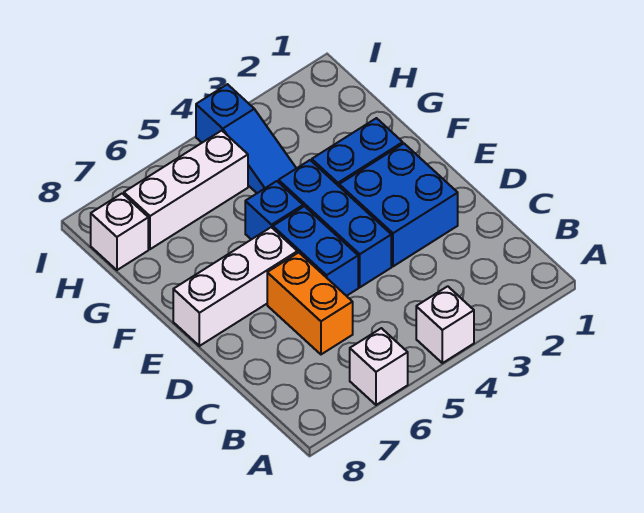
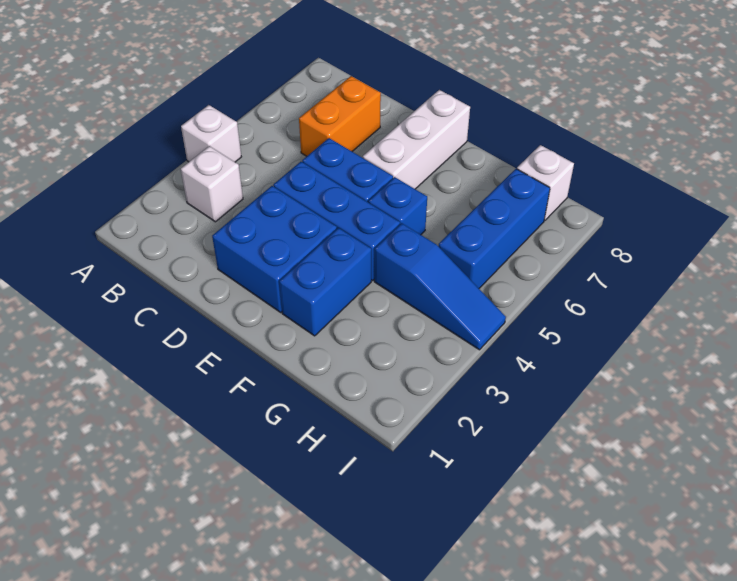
white 1x1 brick [350,328,408,405] -> white 1x1 brick moved to [181,146,243,222]
orange 1x2 brick [267,252,353,354] -> orange 1x2 brick turned to [299,76,381,156]
blue 1x3 slope [196,84,296,193] -> blue 1x3 slope turned to [374,223,506,350]
white 1x3 brick [124,131,248,249] -> blue 1x3 brick [438,169,550,288]

